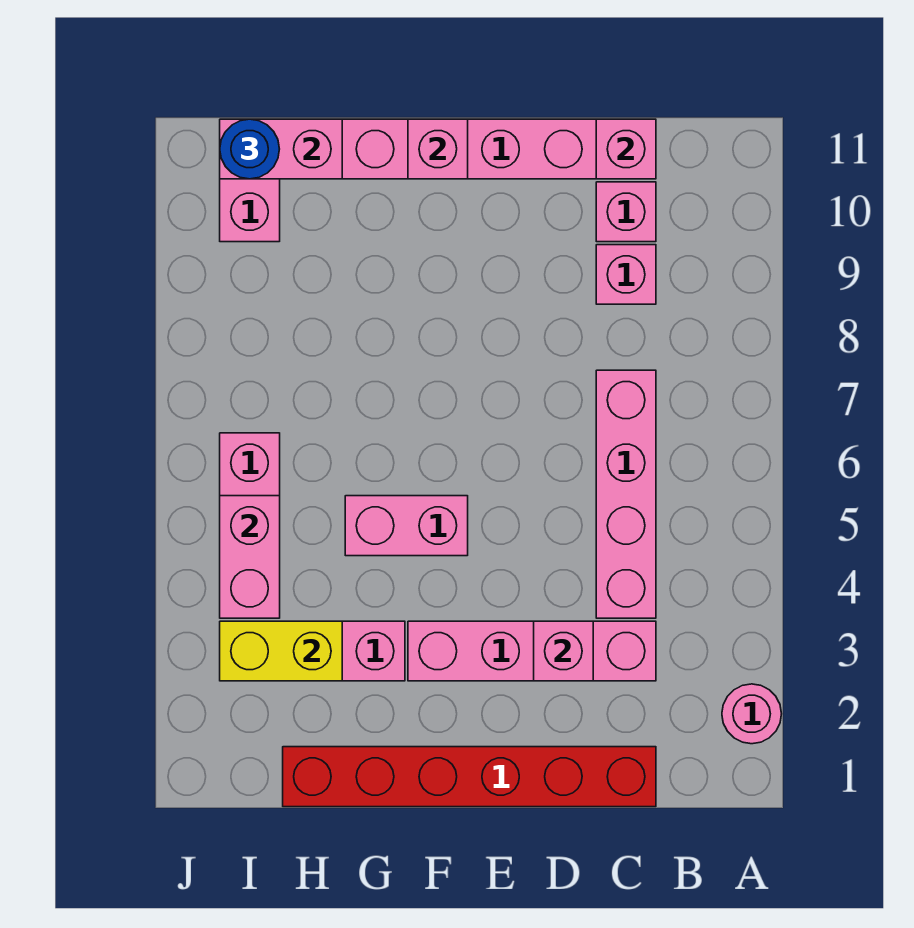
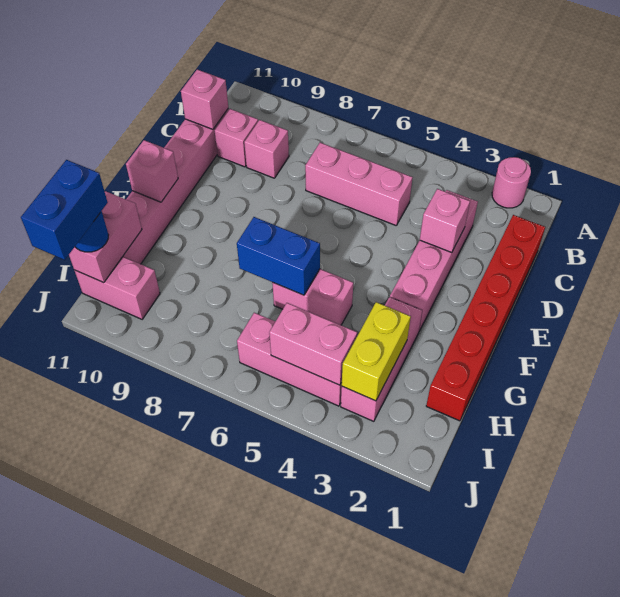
pink 1x4 brick [596,370,656,618] -> pink 1x3 brick [305,143,413,226]
pink 1x2 brick [345,496,468,556] -> pink 1x2 brick turned to [272,269,353,325]
none -> blue 1x2 brick [237,217,320,295]
none -> blue 1x2 brick [21,160,108,260]

